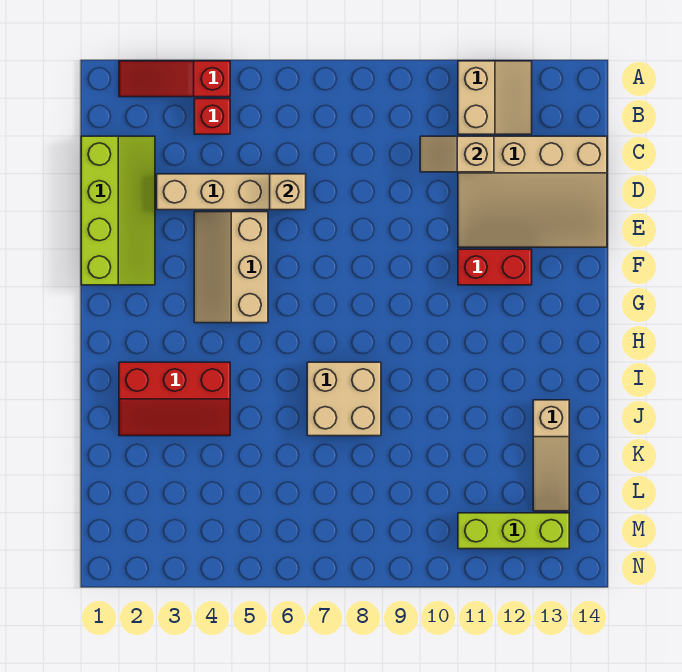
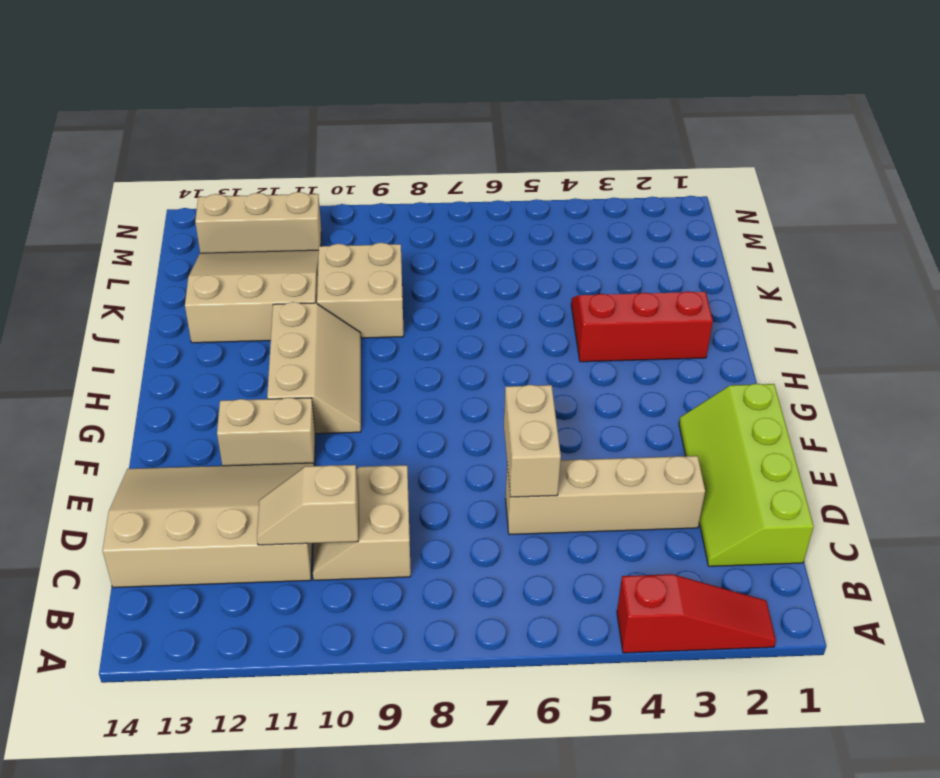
tan 2x2 slope [458,61,532,134] -> tan 2x2 slope moved to [313,465,411,580]
red 1x1 brick [194,99,230,134] -> none
tan 1x2 slope [420,136,494,172] -> tan 1x2 slope turned to [257,465,358,545]
tan 1x1 brick [270,174,306,210] -> tan 1x2 brick [504,385,561,497]
tan 2x3 slope [194,212,268,323] -> tan 2x3 slope moved to [267,302,361,434]
red 1x2 brick [458,249,532,285] -> tan 1x2 brick [217,398,315,466]
tan 2x2 brick [307,362,381,436] -> tan 2x2 brick moved to [317,243,404,338]
tan 1x3 slope [533,400,569,511] -> tan 3x3 slope [185,250,319,343]
lime 1x3 brick [458,513,569,549] -> tan 1x3 brick [195,192,321,253]

